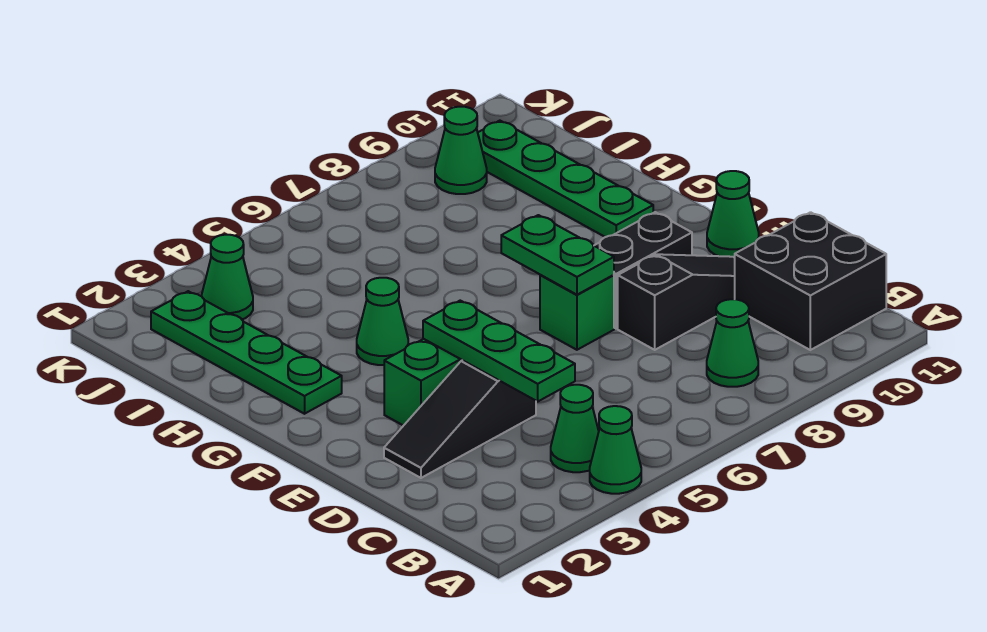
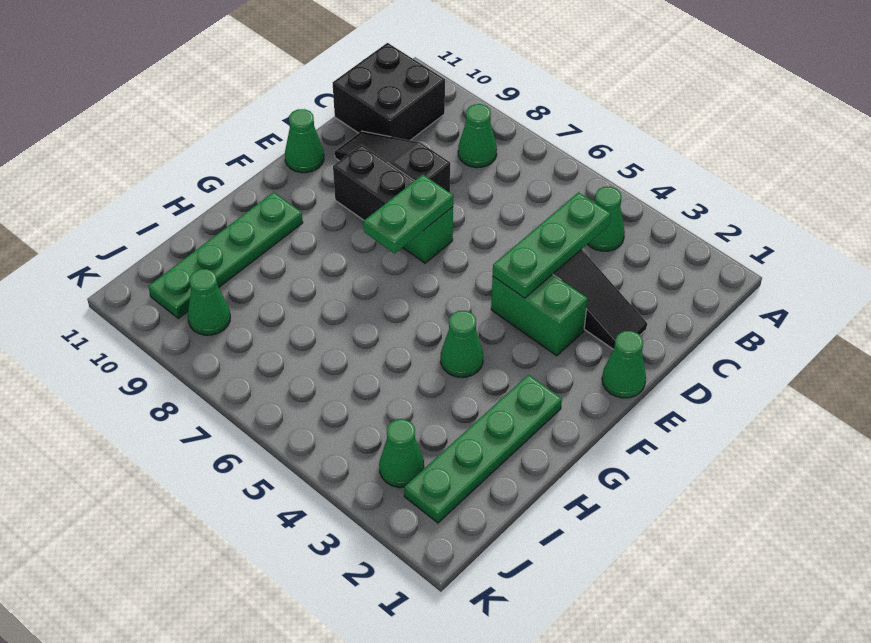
green 1x1 cone [590,406,641,494] -> green 1x1 cone moved to [602,331,646,398]

